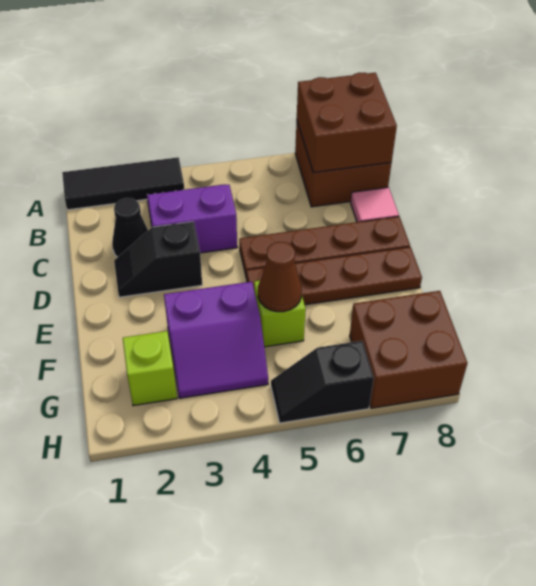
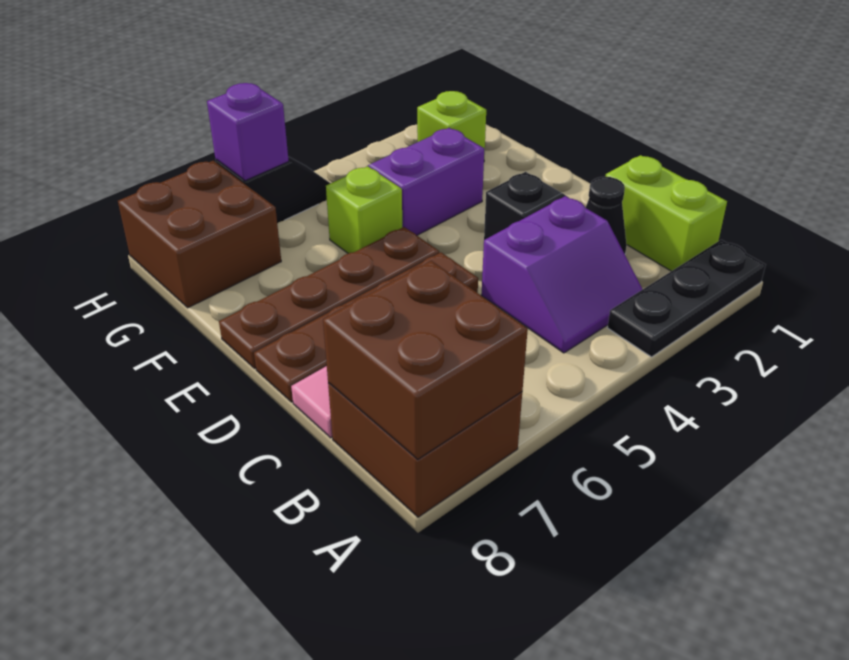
black 1x3 tile [62,157,184,210] -> black 1x3 plate [607,240,766,357]
none -> lime 1x2 brick [605,155,727,271]
brown 1x1 cone [258,242,302,312] -> none
none -> purple 1x1 brick [207,83,289,181]

